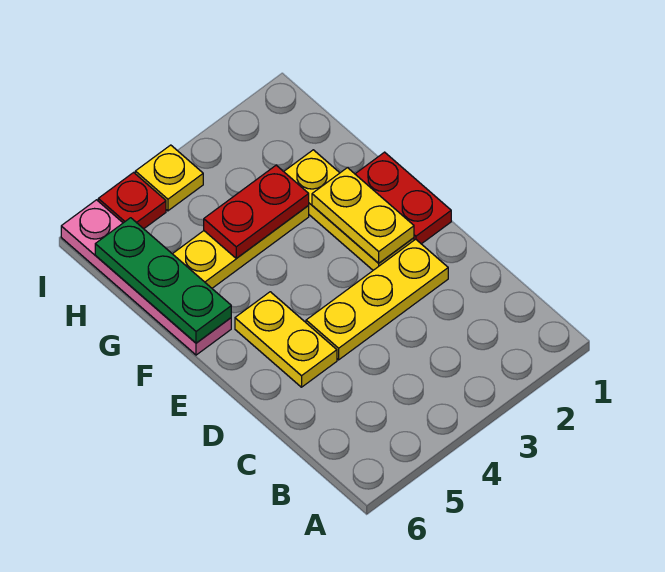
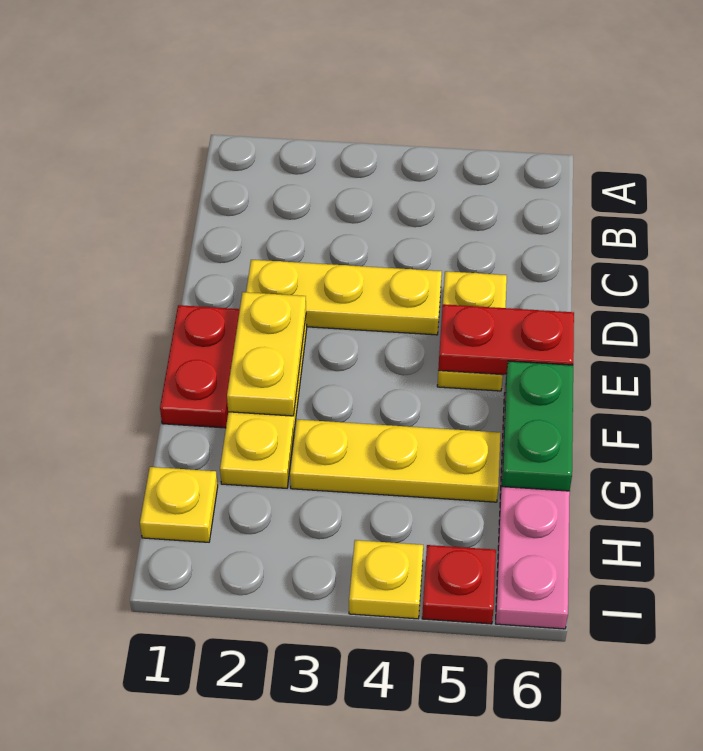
green 1x3 plate [95,218,231,343] -> green 1x2 plate [502,361,573,491]
red 1x2 plate [204,165,309,258] -> red 1x2 plate moved to [438,304,574,375]
none -> yellow 1x1 plate [140,467,218,542]

